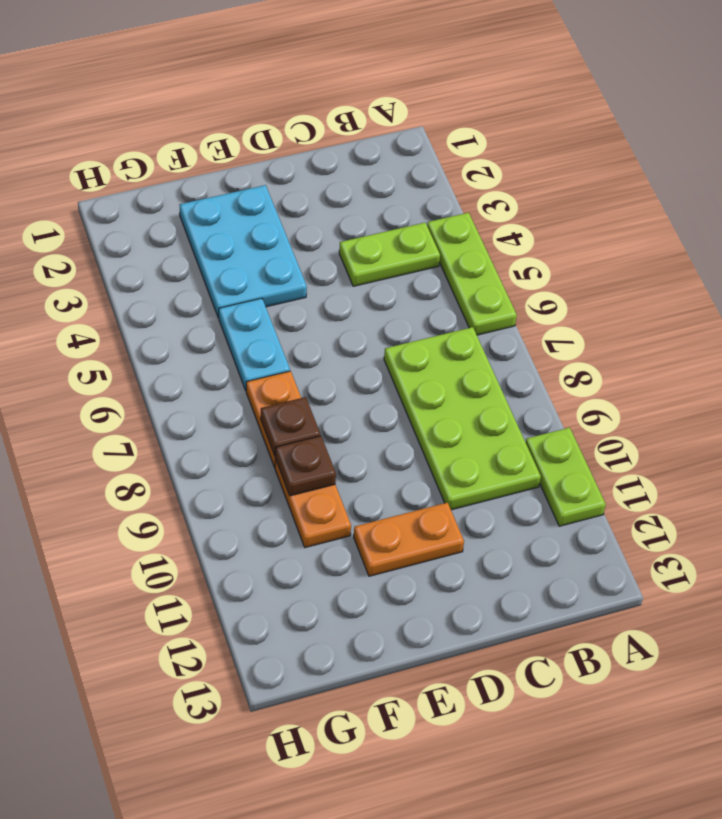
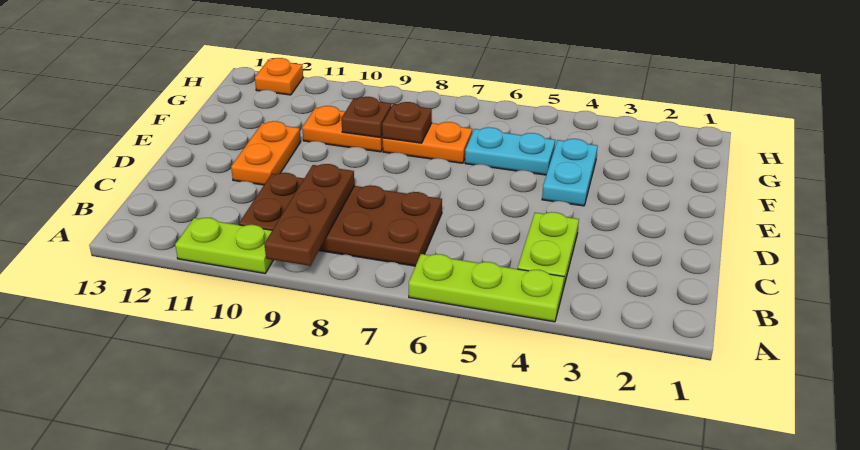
none -> brown 1x3 plate [264,164,354,266]
lime 2x4 plate [384,327,541,510] -> brown 2x4 plate [239,173,442,266]
cyan 2x3 plate [180,185,307,318] -> cyan 1x2 plate [542,139,598,206]
none -> orange 1x1 plate [255,58,303,95]

